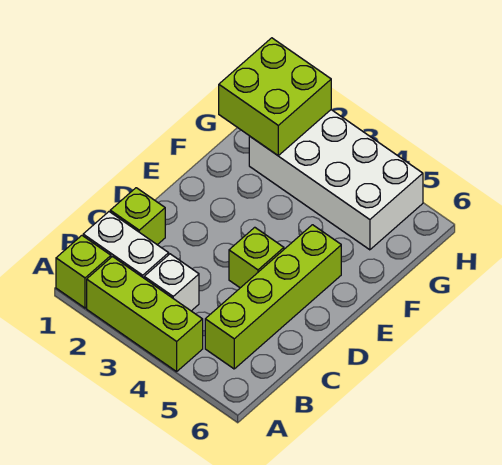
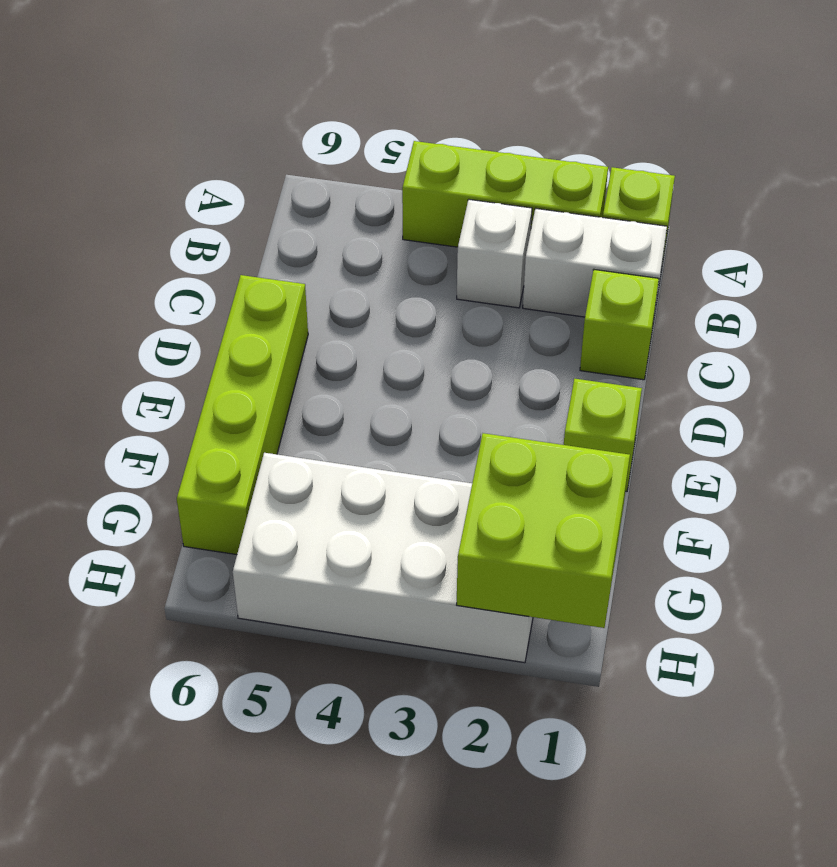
lime 1x4 brick [205,225,341,369] -> lime 1x4 brick moved to [177,275,308,555]
lime 1x1 brick [229,227,284,288] -> lime 1x1 brick moved to [564,379,642,491]

